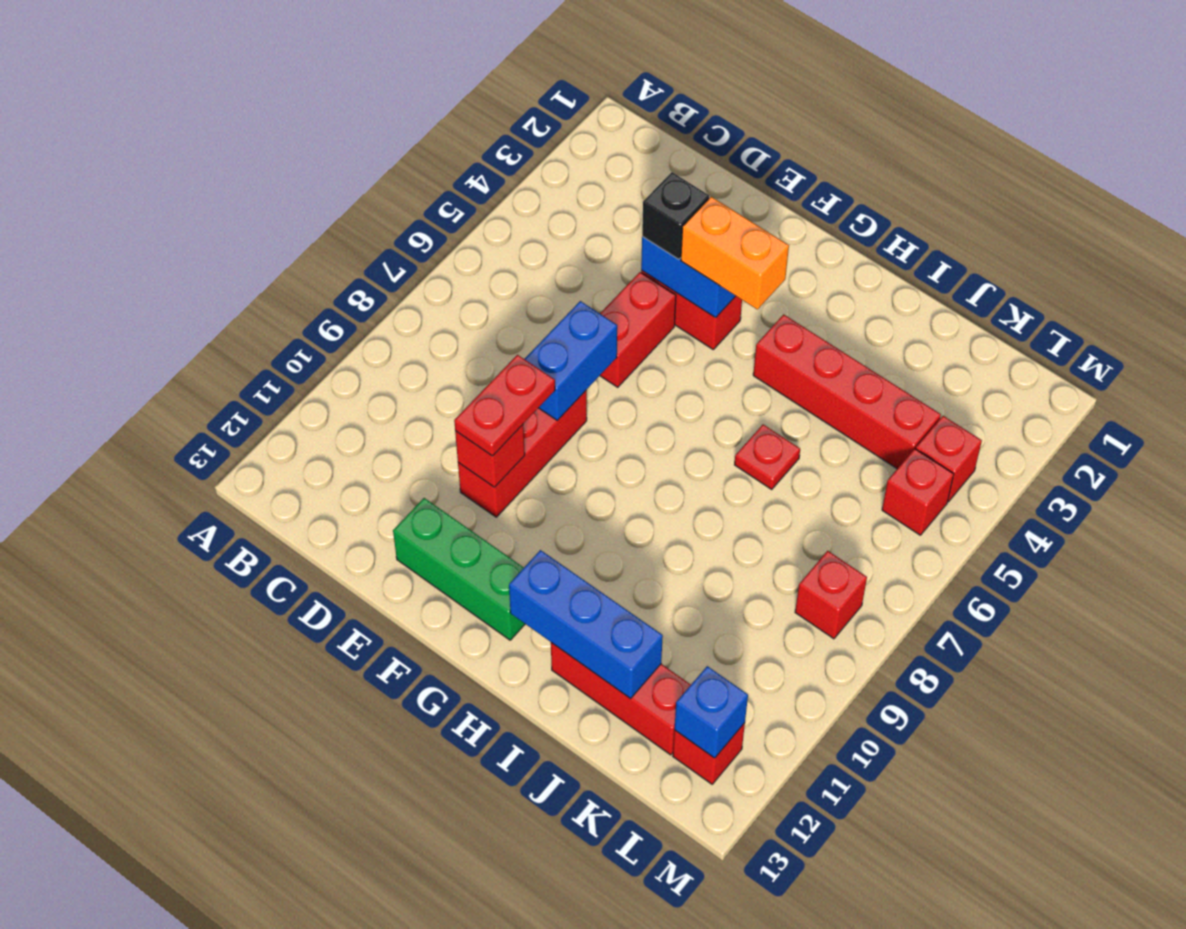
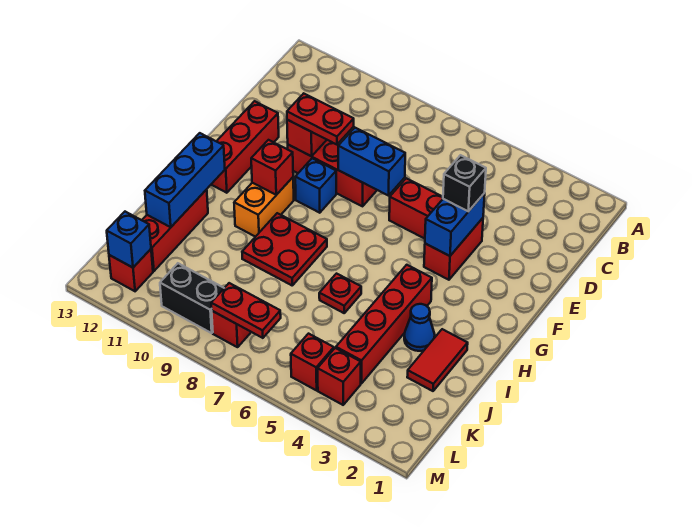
green 1x3 brick [393,498,525,640] -> red 1x3 brick [211,101,279,193]
orange 1x2 brick [681,197,789,309] -> orange 1x2 brick moved to [234,177,294,237]
none -> blue 1x1 brick [295,158,336,213]
none -> red 1x1 brick [251,140,293,195]
none -> red 2x2 plate [242,213,327,285]
none -> red 1x2 tile [407,329,468,391]
none -> blue 1x1 cone [404,304,435,351]
none -> red 1x2 plate [211,283,281,338]
none -> black 1x2 brick [160,263,224,333]

